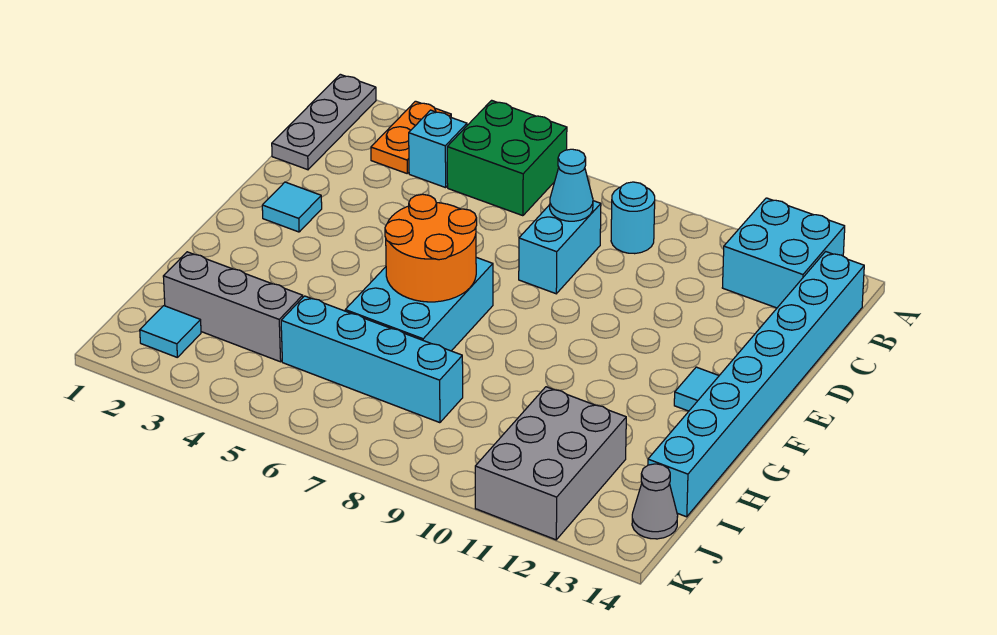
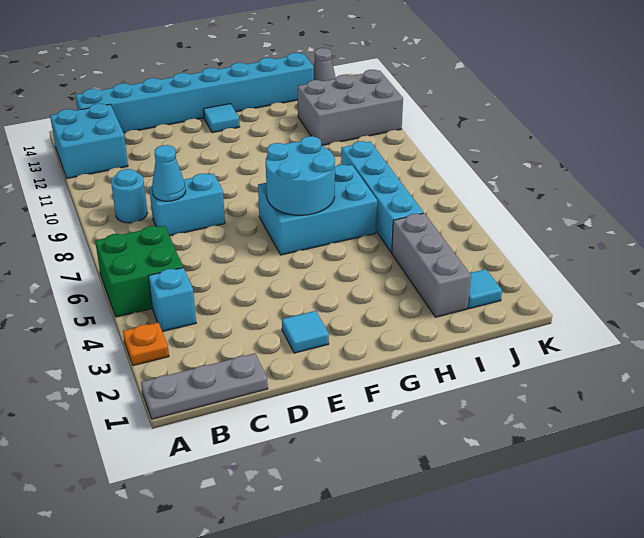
orange 1x2 plate [371,101,451,173] -> orange 1x1 plate [123,323,169,366]
orange 2x2 round brick [385,194,477,302] -> cyan 2x2 round brick [266,136,335,215]

